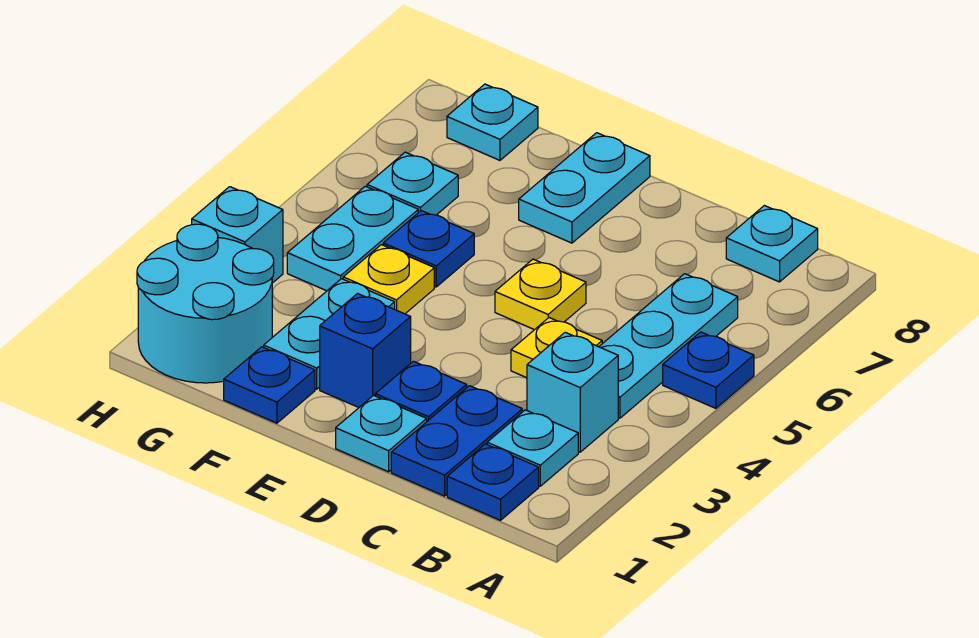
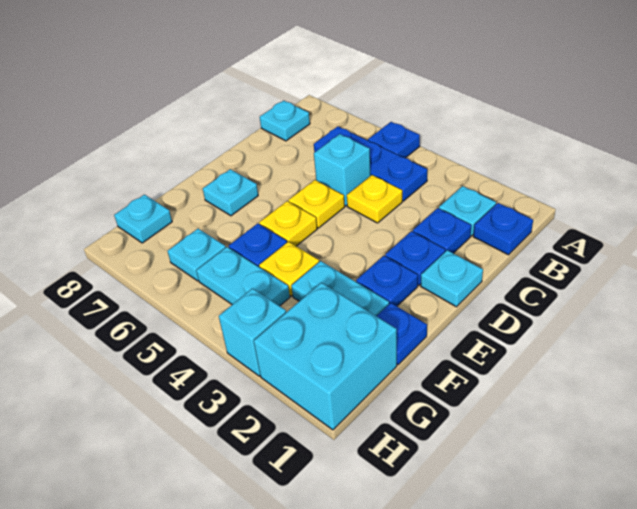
cyan 1x1 brick [527,332,618,452] -> cyan 1x1 brick moved to [314,134,370,206]
cyan 1x3 plate [599,274,738,418] -> blue 1x3 plate [314,126,427,201]
blue 1x2 plate [391,386,522,496] -> blue 1x1 plate [413,208,471,253]
blue 1x1 brick [320,294,411,407] -> blue 1x1 plate [356,256,418,306]
none -> yellow 1x1 plate [259,201,317,246]
cyan 1x2 plate [519,133,650,243] -> cyan 1x1 plate [203,169,258,216]
cyan 2x2 round brick [137,224,274,383] -> cyan 2x2 brick [254,283,397,430]

